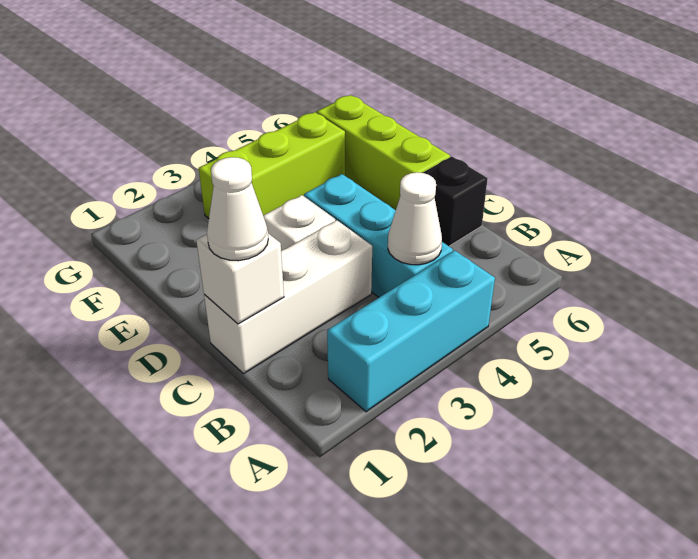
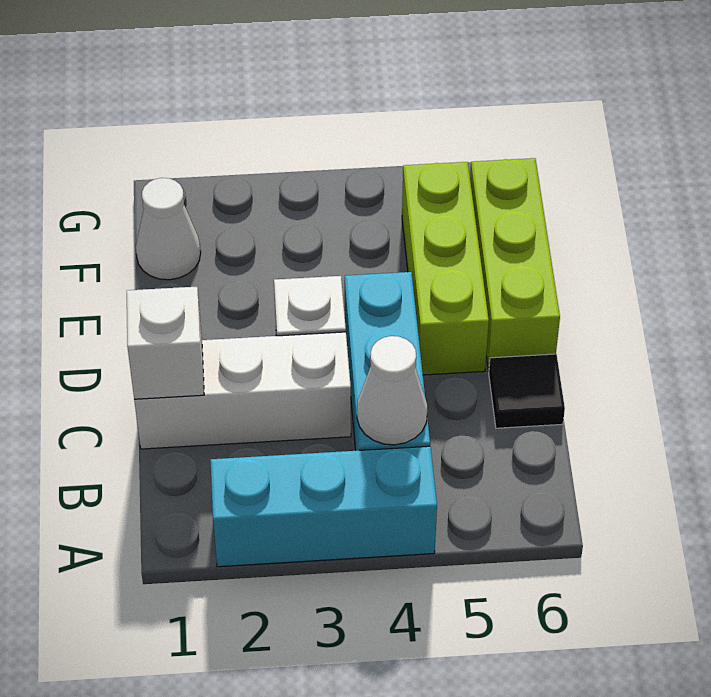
white 1x1 cone [207,157,268,261] -> white 1x1 cone moved to [136,178,201,280]
black 1x1 brick [423,156,488,246] -> black 1x1 tile [489,354,565,428]
lime 1x3 brick [199,112,345,218] -> lime 1x3 brick turned to [402,162,489,375]

